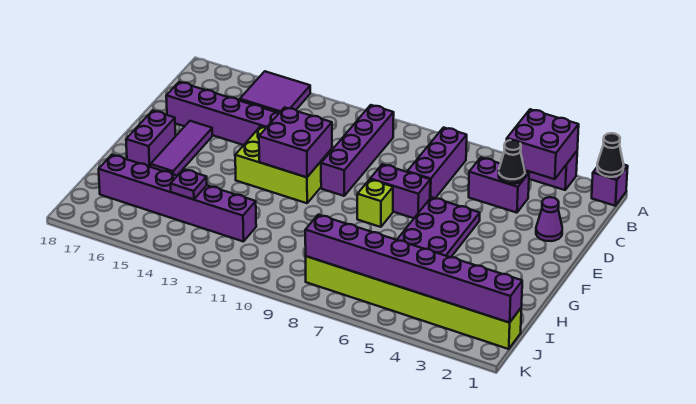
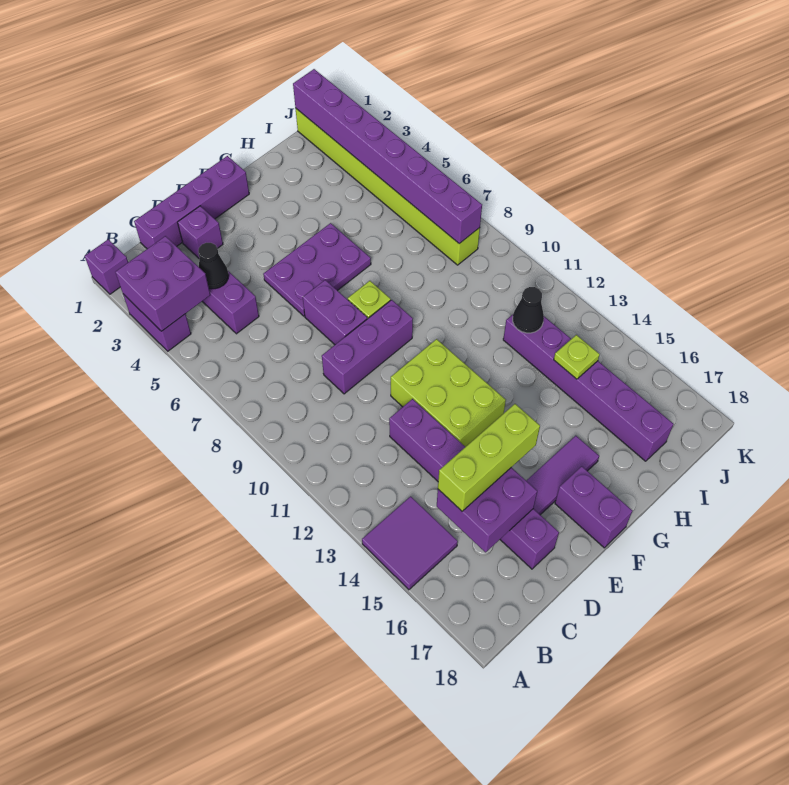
black 1x1 cone [597,133,624,177] -> black 1x1 cone moved to [513,287,544,333]
purple 1x3 brick [407,128,467,198] -> purple 1x3 brick moved to [322,300,413,394]
purple 1x4 brick [321,105,394,196] -> purple 1x4 brick moved to [134,156,249,249]
none -> lime 1x3 brick [438,404,540,511]
purple 1x1 cone [536,197,562,241] -> purple 1x1 brick [178,206,223,259]
purple 2x2 brick [259,107,332,177] -> purple 2x2 brick moved to [437,468,537,552]
purple 1x2 brick [126,111,176,167] -> purple 1x2 brick turned to [555,466,632,548]
purple 1x1 plate [171,169,207,199] -> lime 1x1 plate [554,335,600,379]

